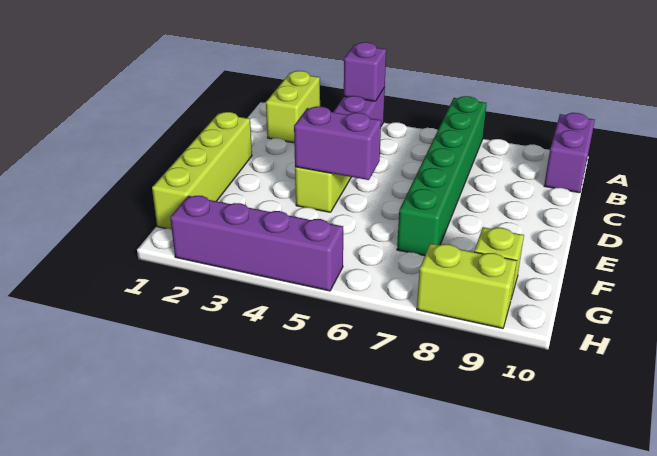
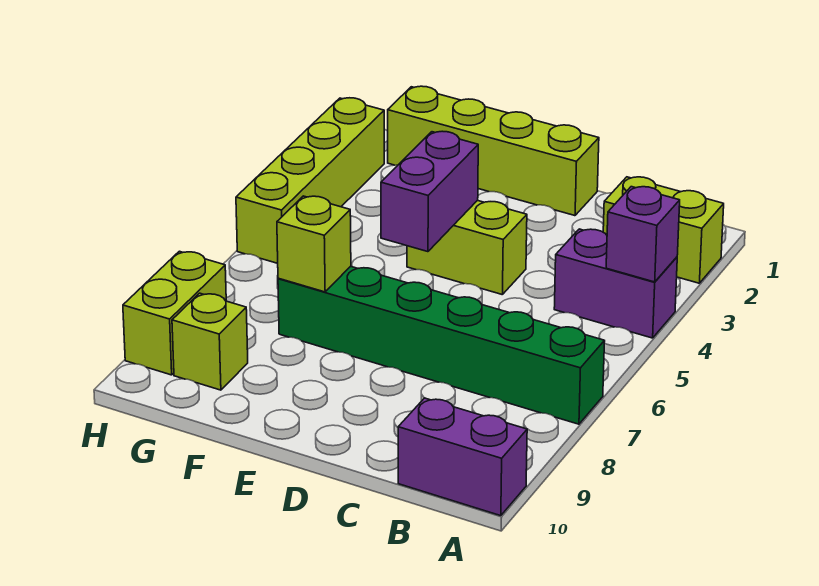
none -> lime 1x1 brick [277,196,351,292]
purple 1x4 brick [170,196,343,291] -> lime 1x4 brick [236,98,384,263]

